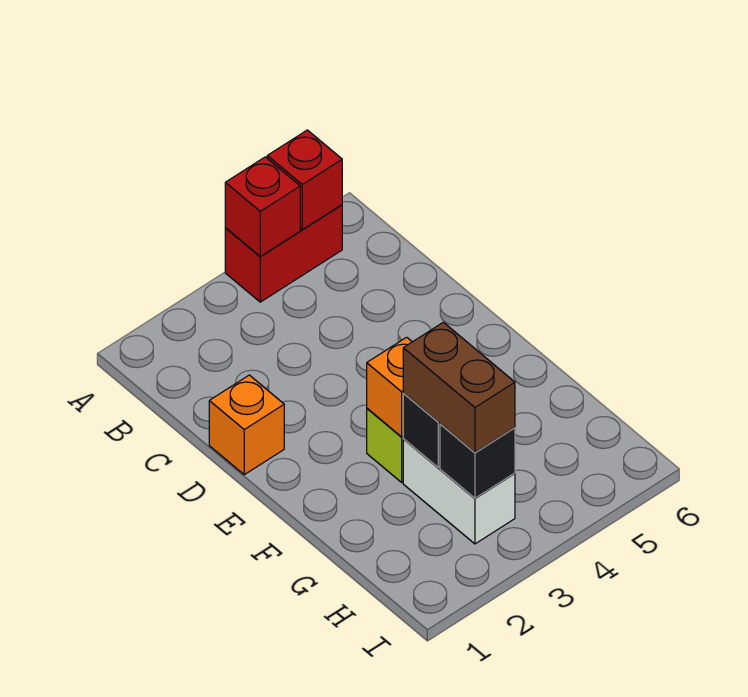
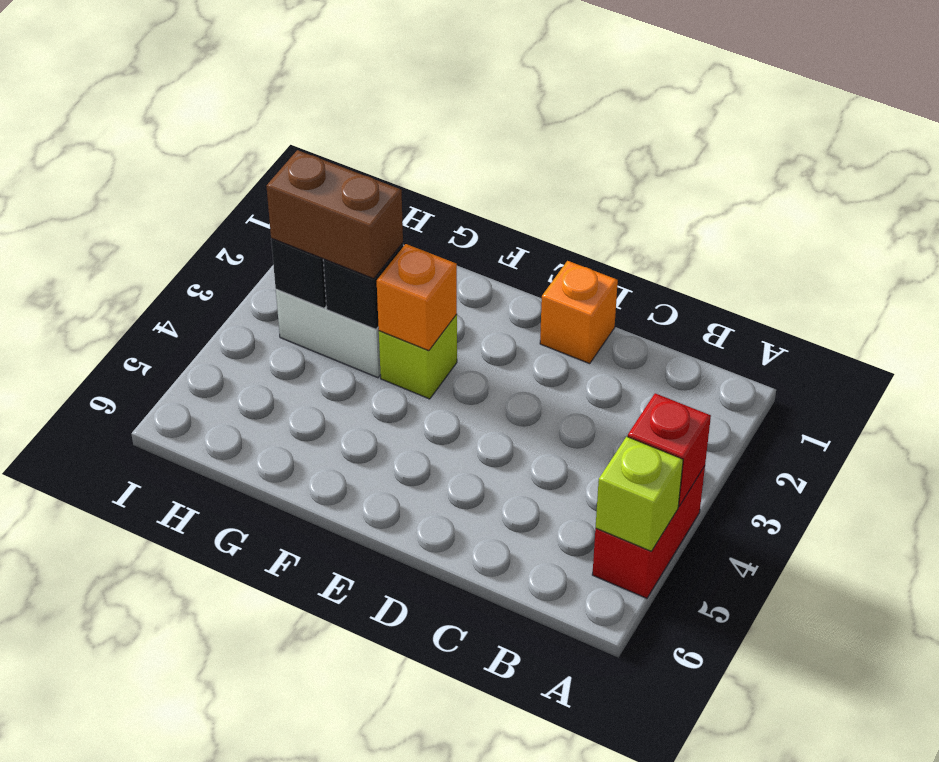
red 1x1 brick [267,130,342,230] -> lime 1x1 brick [596,437,683,551]

